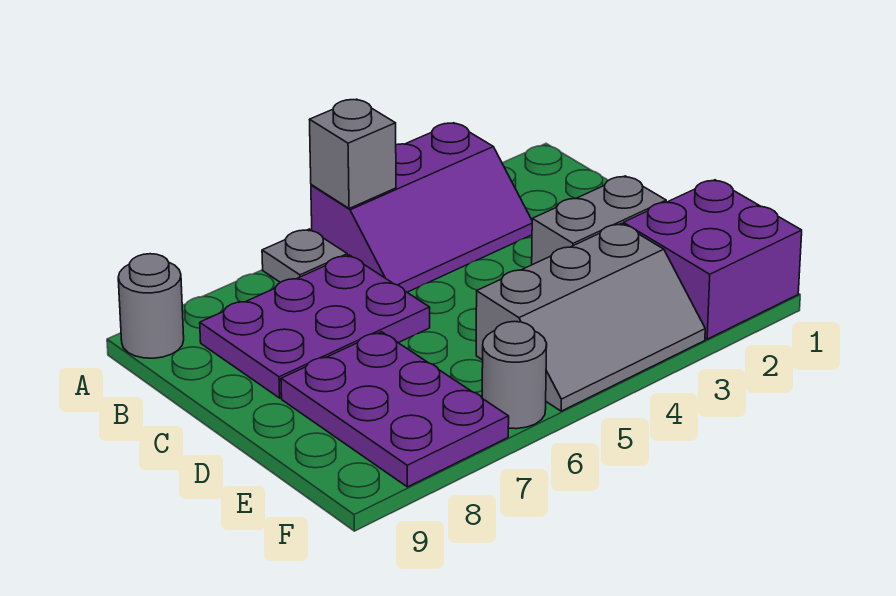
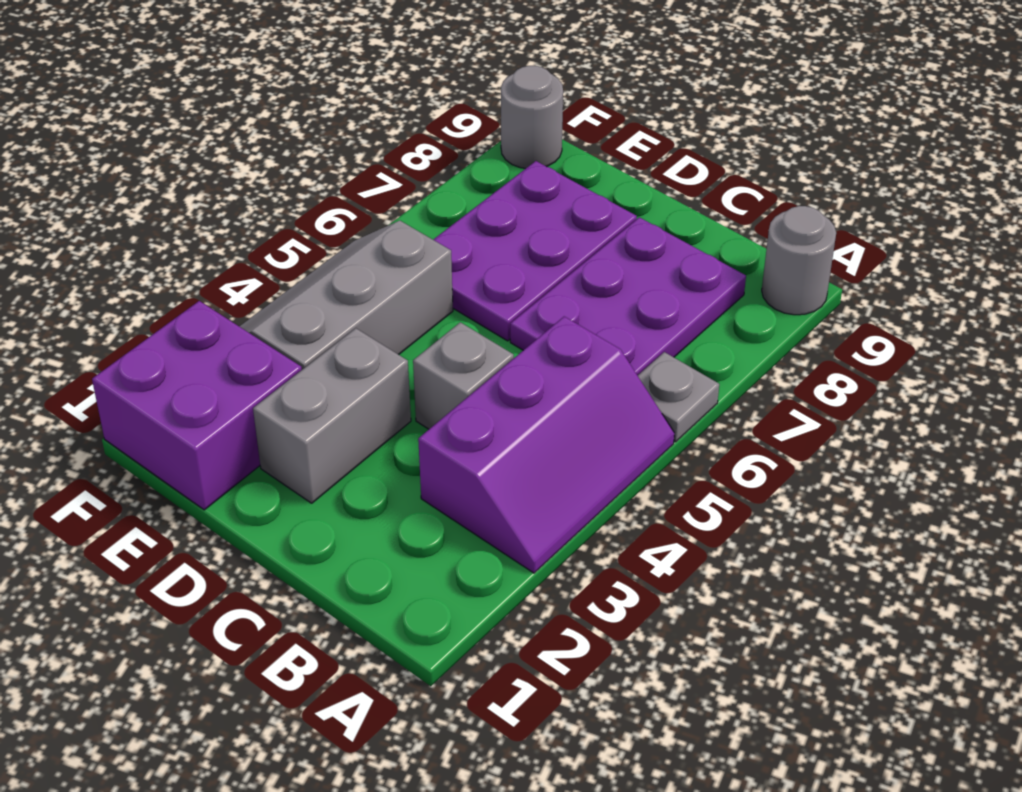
purple 2x3 slope [311,123,532,292] -> purple 2x3 slope turned to [418,317,674,573]
grey 1x1 brick [309,99,396,209] -> grey 1x1 brick moved to [413,322,514,429]
purple 2x3 plate [281,332,509,487] -> purple 2x3 plate turned to [433,161,637,341]
grey 1x1 round brick [482,321,547,429] -> grey 1x1 round brick moved to [501,66,563,169]

